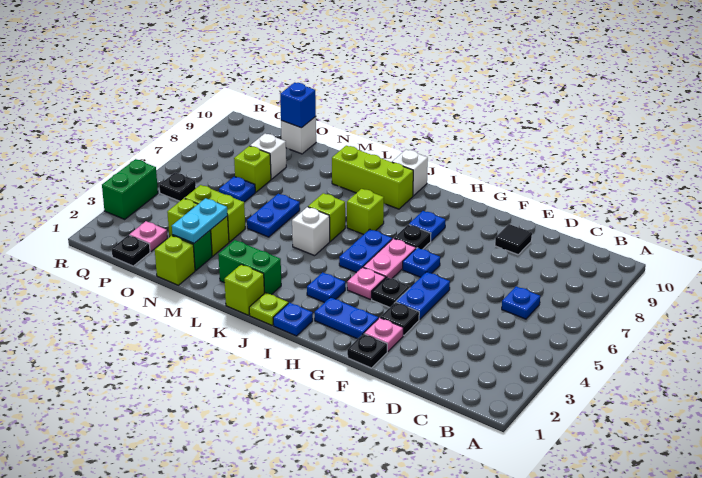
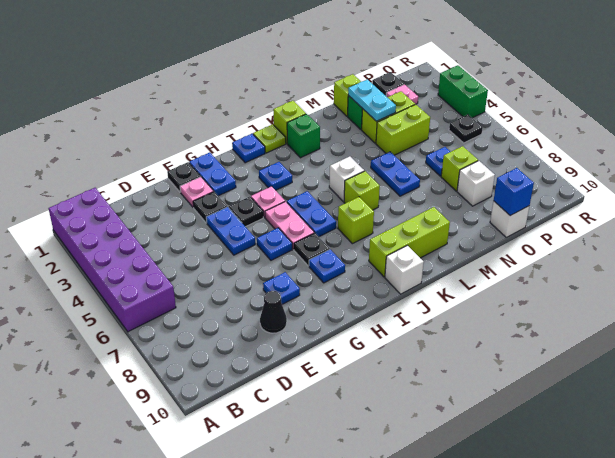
none -> purple 2x6 brick [49,188,176,332]
blue 1x1 plate [502,286,540,319] -> blue 1x1 plate moved to [263,272,300,304]
black 1x1 tile [495,224,532,255] -> black 1x1 cone [260,291,287,333]
blue 1x2 plate [315,297,378,339] -> blue 1x2 plate turned to [189,153,236,196]
green 1x2 brick [218,240,281,295] -> green 1x1 brick [287,114,320,158]

